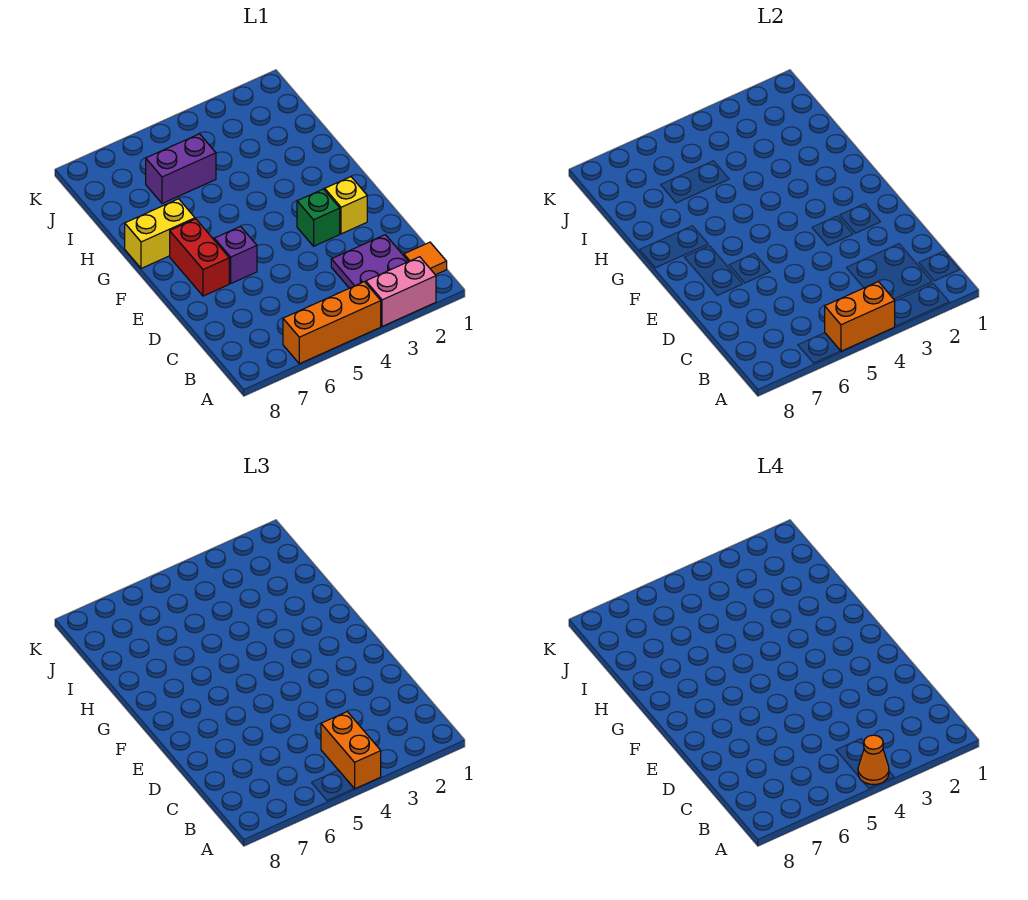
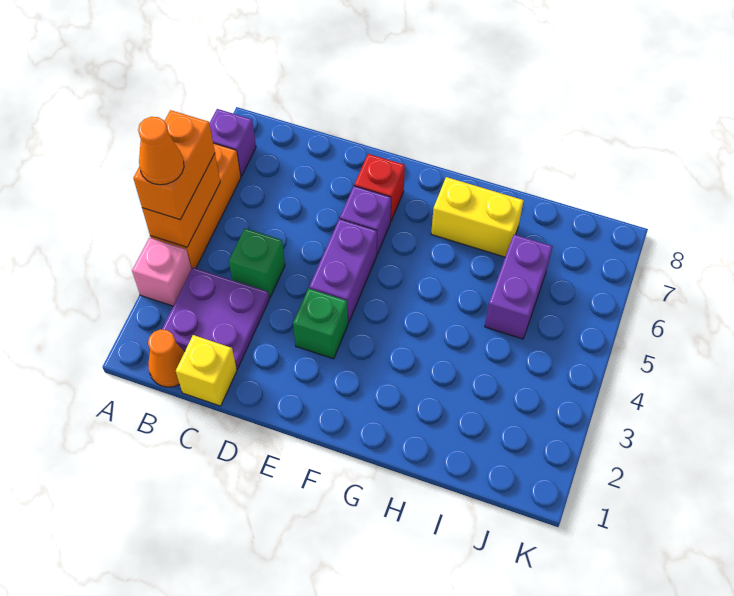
pink 1x2 brick [366,257,436,326] -> pink 1x1 brick [132,238,191,306]
orange 1x2 brick [321,712,381,789] -> orange 1x2 brick turned to [133,110,215,220]
none -> purple 1x1 brick [210,109,256,176]
orange 1x1 tile [404,242,447,275] -> orange 1x1 cone [148,329,184,387]
none -> green 1x1 brick [229,228,285,298]
yellow 1x1 brick [325,177,367,234] -> yellow 1x1 brick moved to [176,335,237,406]
none -> purple 1x2 brick [309,219,377,323]
red 1x2 brick [170,219,229,296] -> red 1x1 brick [354,154,405,222]
yellow 1x2 brick [125,199,195,268] -> yellow 1x2 brick turned to [431,177,524,257]

